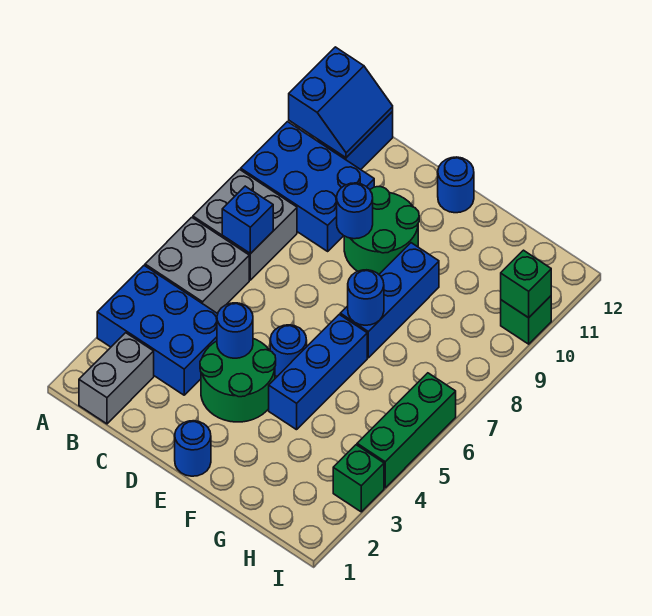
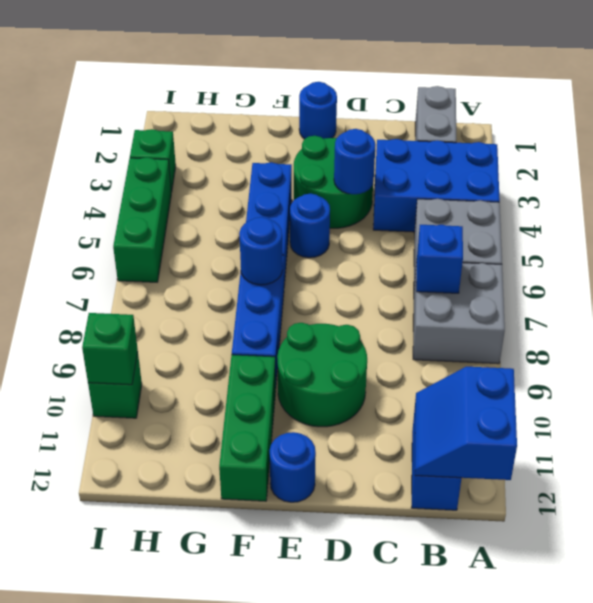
blue 2x3 brick [241,122,374,251] -> none
blue 1x1 round brick [337,183,373,239] -> none
none -> green 1x3 brick [219,355,276,501]

